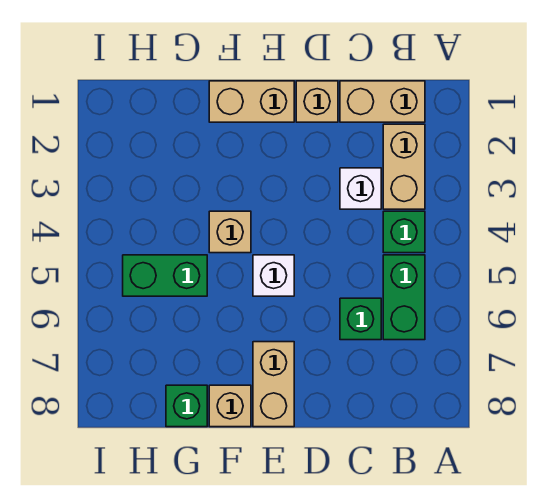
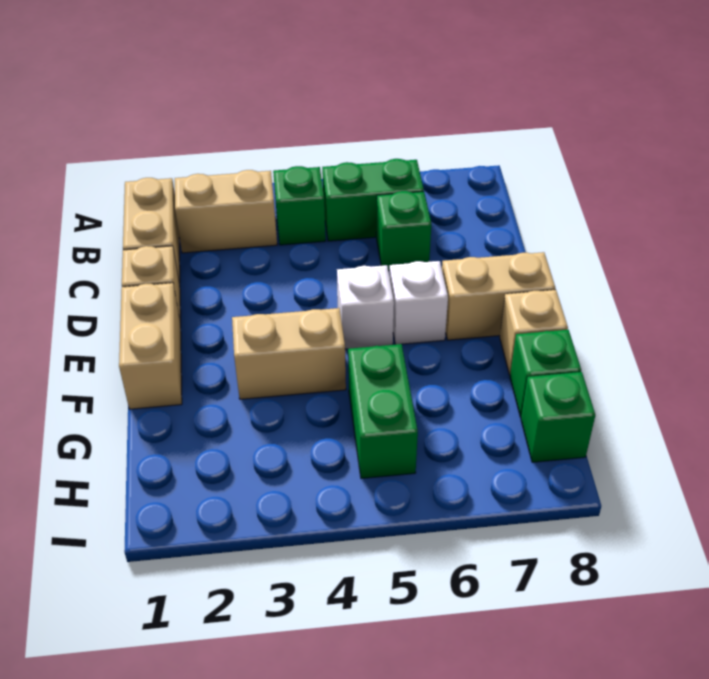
white 1x1 brick [340,168,381,209] -> white 1x1 brick moved to [390,261,448,345]
tan 1x1 brick [209,211,251,253] -> tan 1x2 brick [232,308,346,399]
none -> green 1x1 brick [521,372,595,462]

